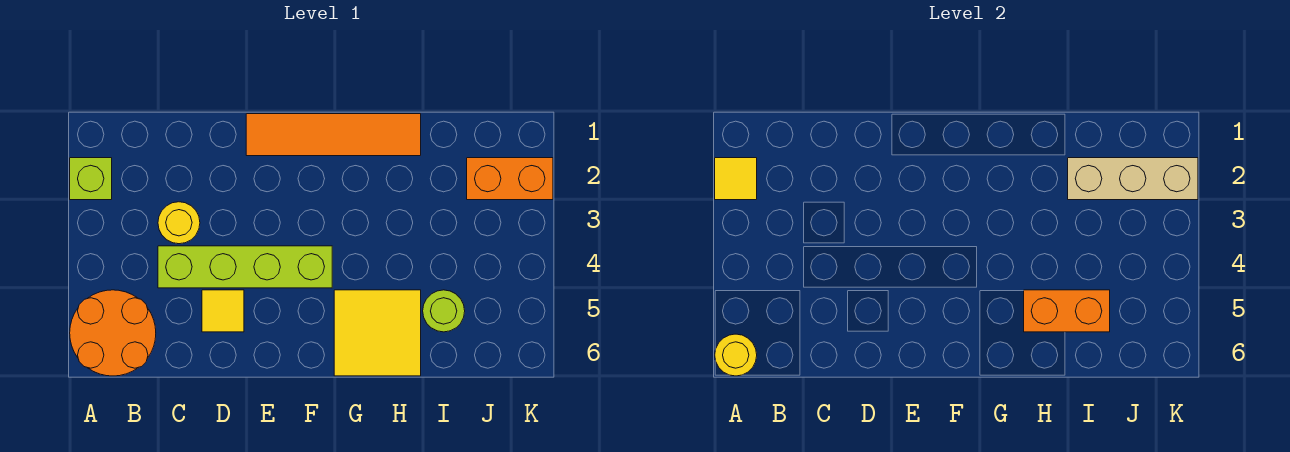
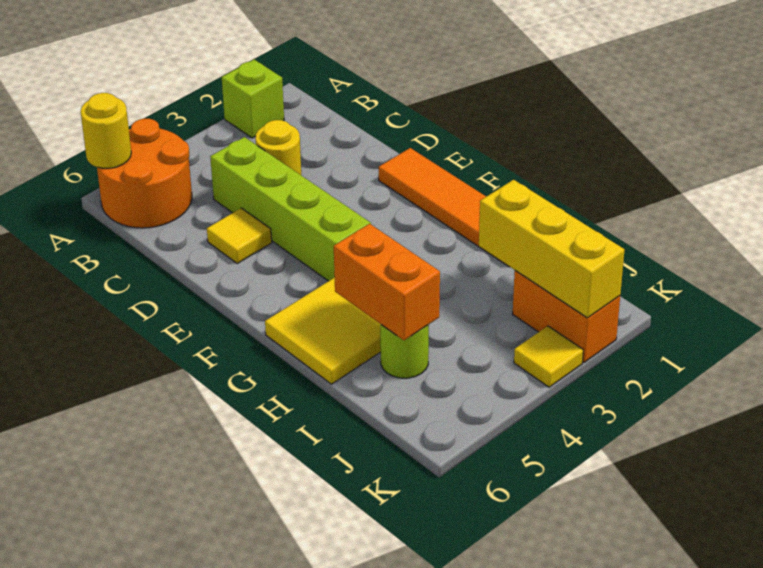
yellow 1x1 tile [715,158,757,200] -> yellow 1x1 tile moved to [514,326,583,387]
tan 1x3 brick [1068,158,1198,200] -> yellow 1x3 brick [479,180,624,318]

